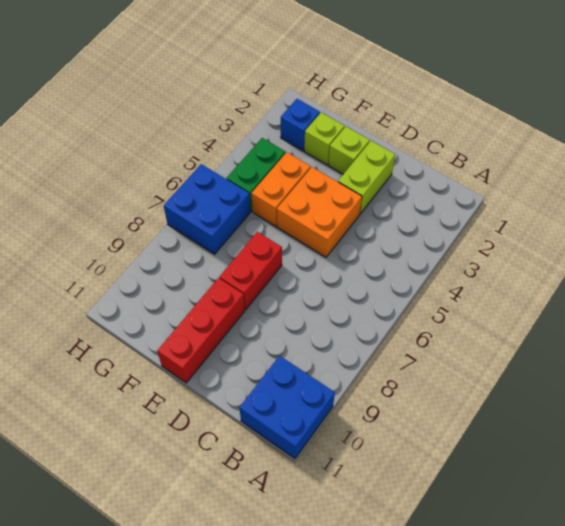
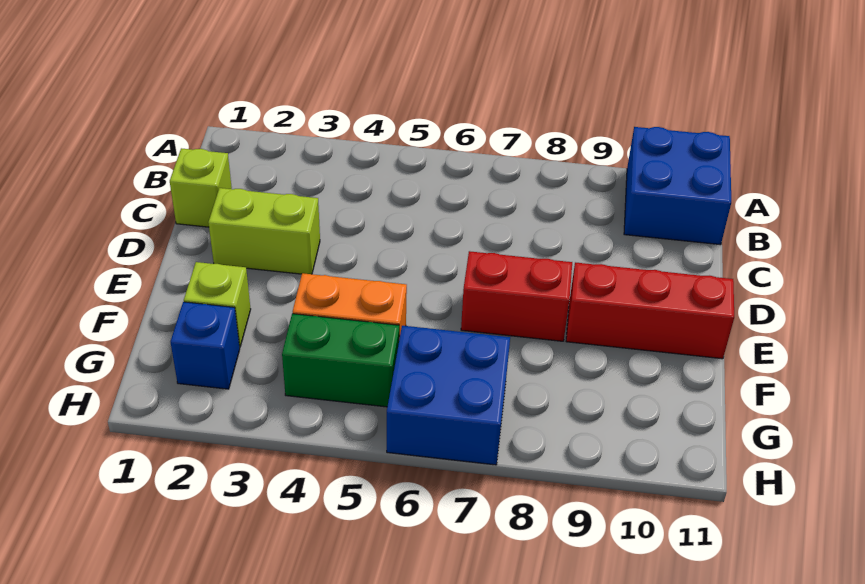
orange 2x2 brick [277,167,362,257] -> none
lime 1x1 brick [328,127,370,174] -> lime 1x1 brick moved to [170,148,232,227]

